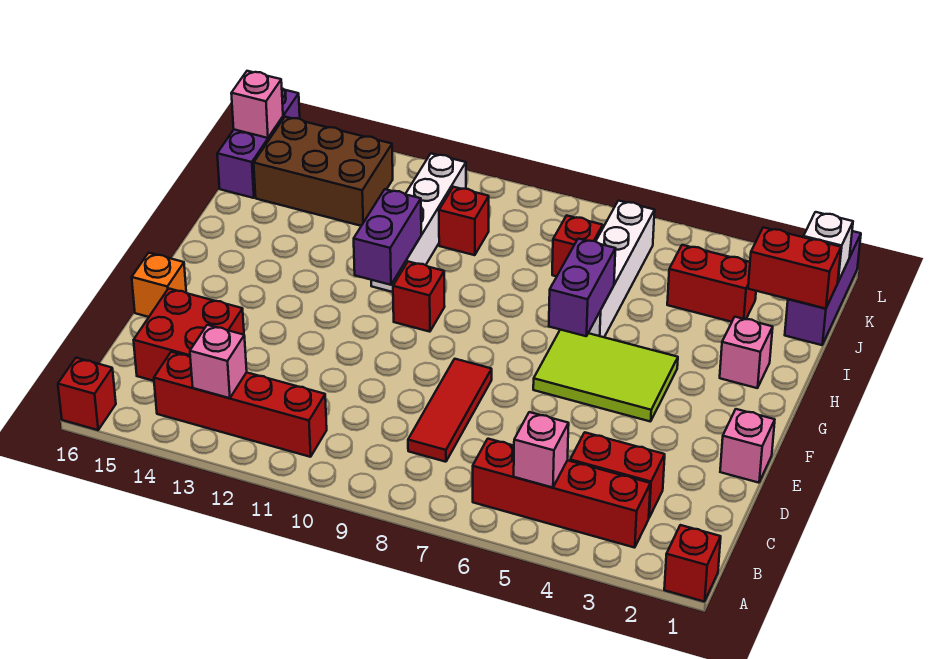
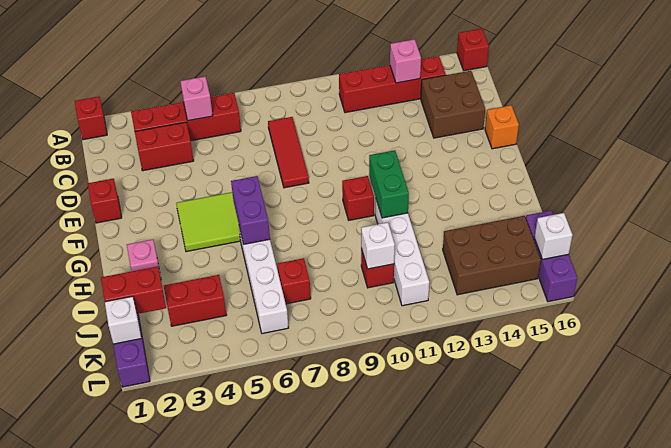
red 2x2 brick [134,288,244,381] -> brown 2x2 brick [421,71,485,138]
pink 1x1 brick [720,409,775,483] -> red 1x1 brick [88,179,122,223]
purple 1x2 brick [354,189,421,285] -> green 1x2 brick [369,150,409,218]
none -> white 1x1 brick [361,222,395,269]
pink 1x1 brick [231,71,283,138] -> white 1x1 brick [534,213,573,260]

